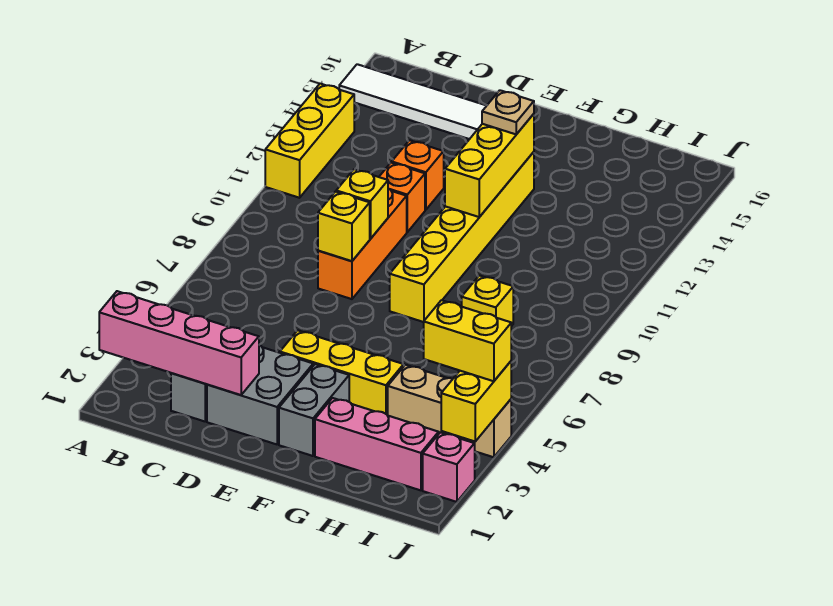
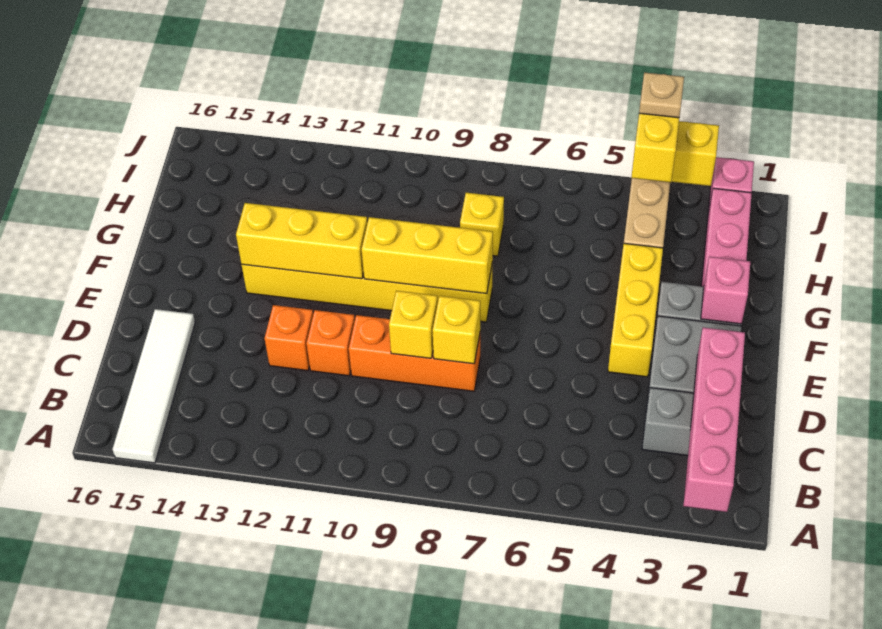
yellow 1x3 brick [265,84,354,198] -> yellow 1x3 brick moved to [362,217,493,294]
none -> pink 1x1 brick [701,257,750,324]
tan 1x1 plate [482,90,534,134] -> tan 1x1 plate moved to [639,73,684,118]

